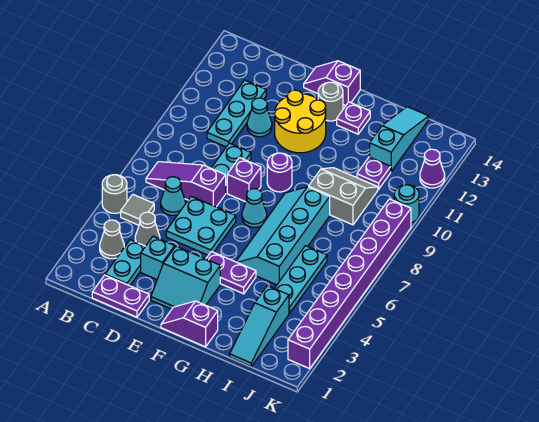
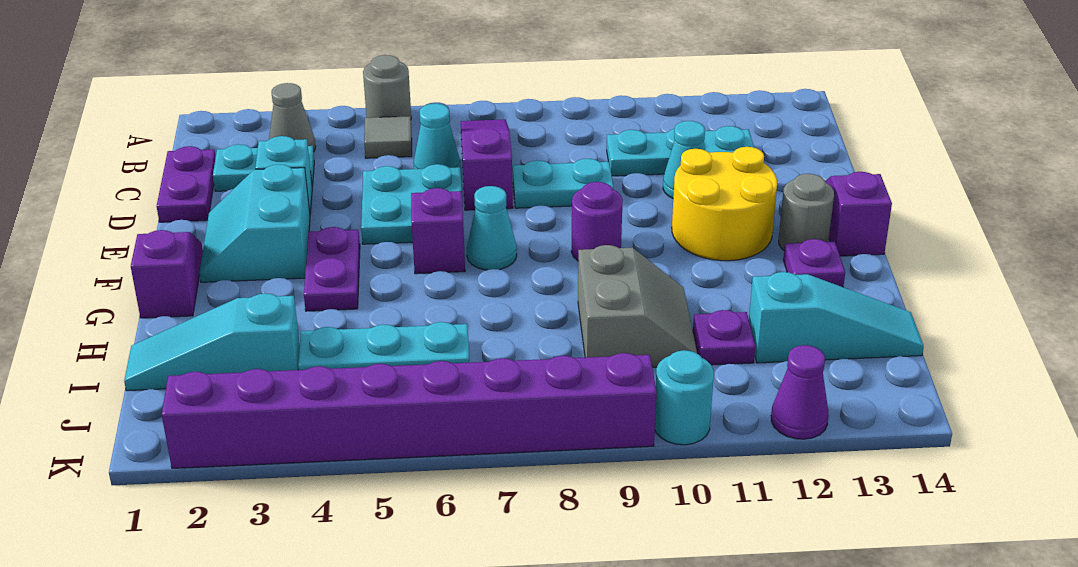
grey 1x1 cone [135,212,160,246] -> none
purple 1x1 brick [227,158,261,202] -> purple 1x1 brick moved to [411,188,465,274]
cyan 2x4 slope [236,187,330,285] -> none

